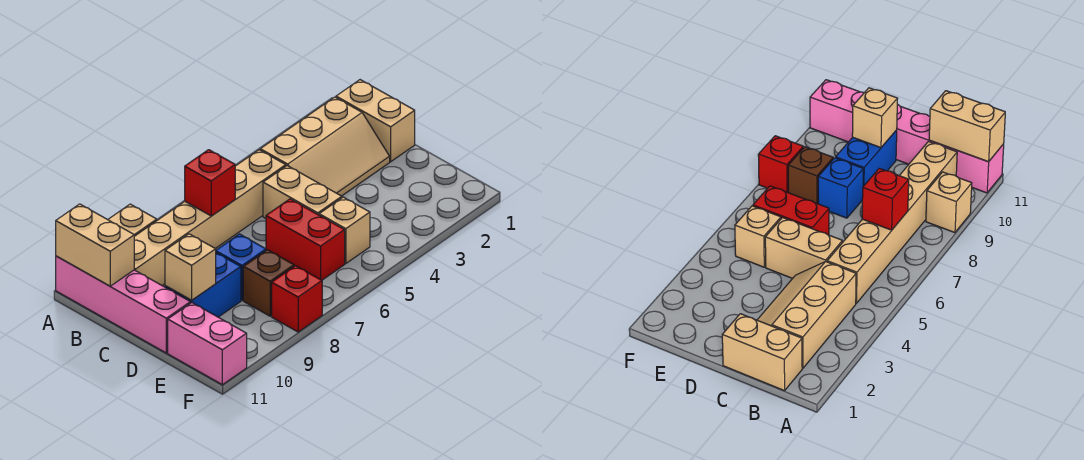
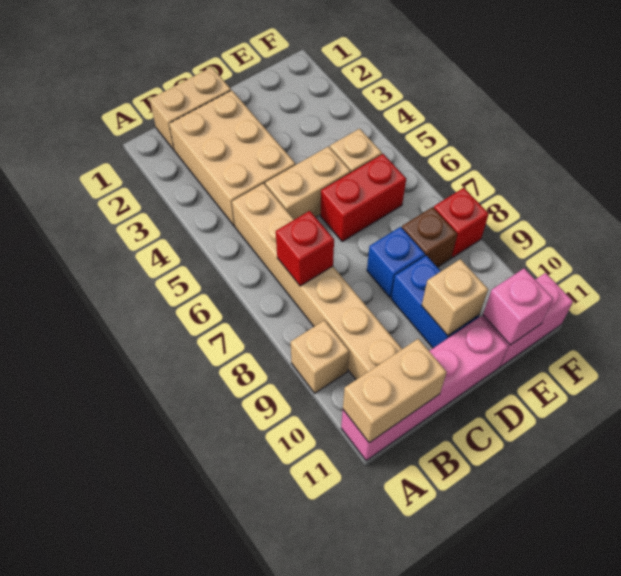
tan 2x3 slope [260,97,390,196] -> tan 2x3 brick [169,90,295,226]
none -> pink 1x1 brick [483,268,553,345]

